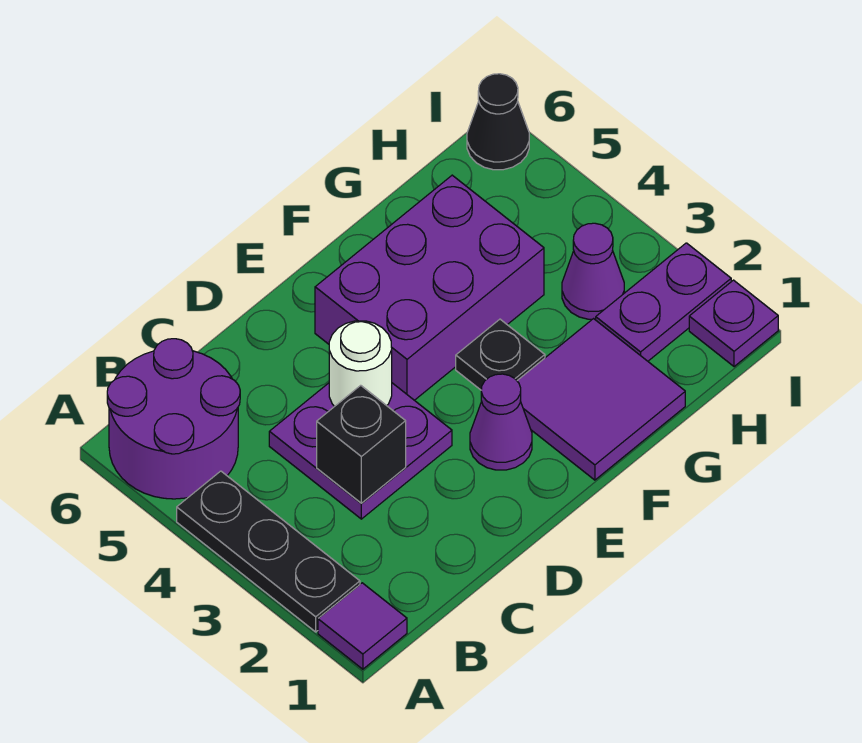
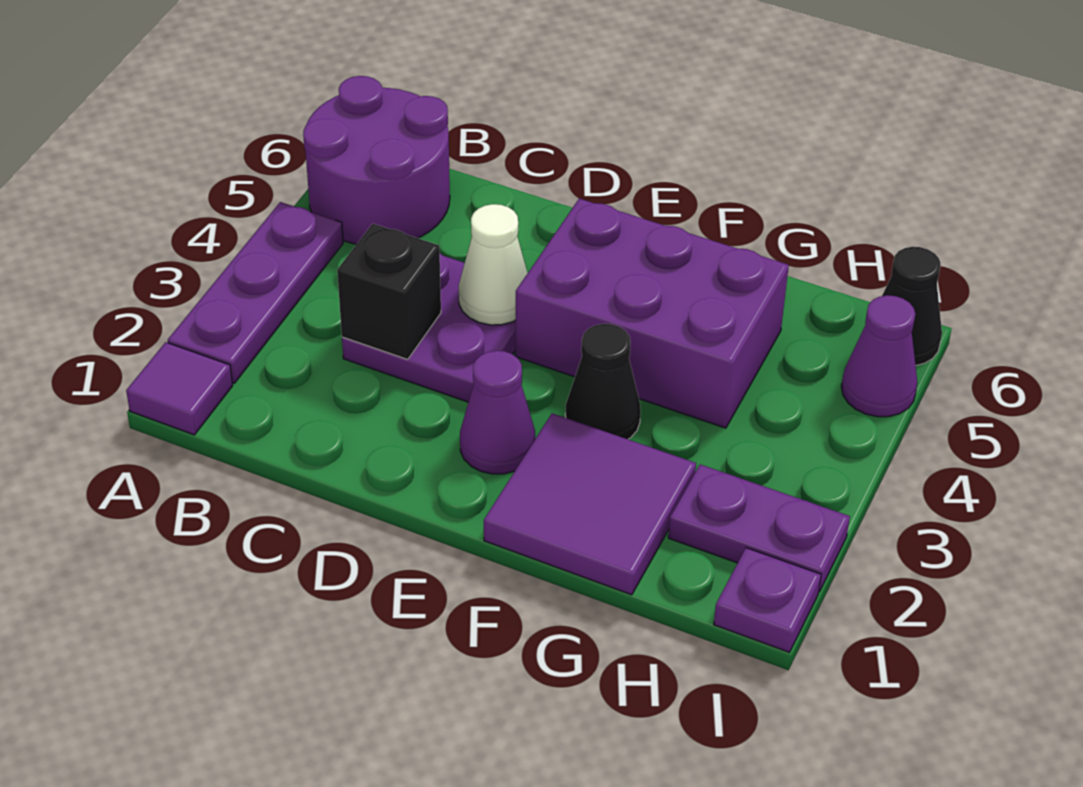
black 1x3 plate [177,471,360,632] -> purple 1x3 plate [168,202,343,383]
white 1x1 round brick [329,321,392,407] -> white 1x1 cone [459,204,528,325]
black 1x1 plate [456,319,545,390] -> black 1x1 cone [565,324,641,439]
purple 1x1 cone [562,223,624,319] -> purple 1x1 cone moved to [841,295,918,417]

